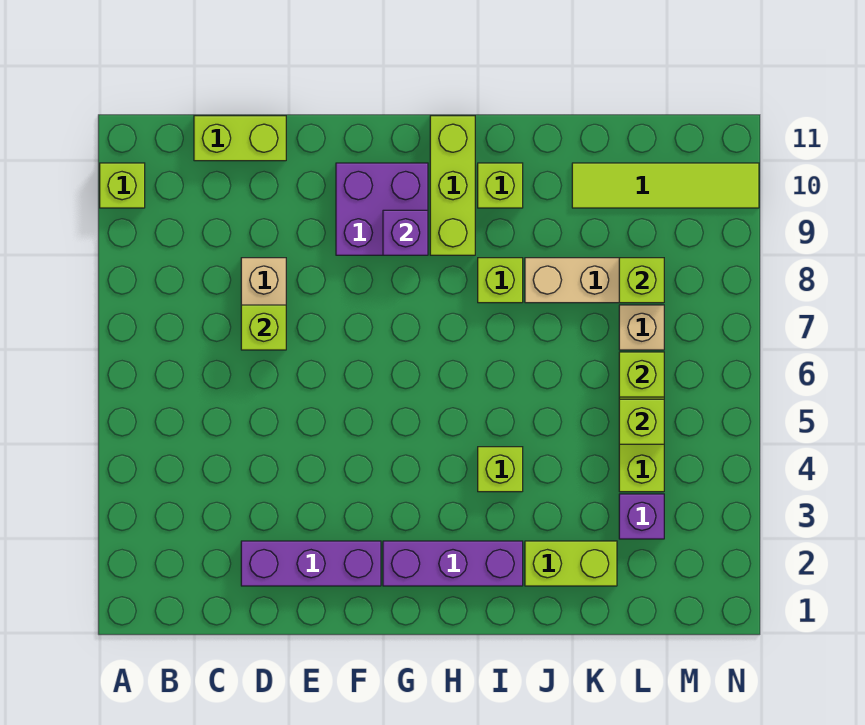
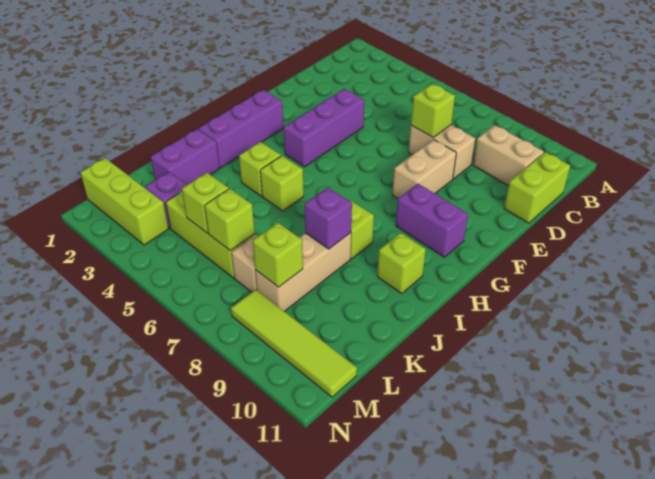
lime 1x1 brick [100,163,145,208] -> lime 1x1 brick moved to [260,156,304,211]
none -> tan 1x2 brick [473,125,544,186]
purple 1x3 brick [241,541,381,586] -> purple 1x3 brick moved to [284,89,364,167]
none -> tan 1x2 brick [393,140,456,198]
purple 2x2 brick [336,163,428,255] -> purple 1x2 brick [396,184,468,257]
purple 1x1 brick [383,210,428,255] -> purple 1x1 brick moved to [305,187,352,249]
lime 1x3 brick [430,116,475,255] -> lime 1x3 brick moved to [80,158,168,245]
lime 1x2 brick [525,541,617,586] -> purple 1x2 brick [151,129,219,185]
lime 1x4 tile [572,163,759,208] -> lime 1x4 tile turned to [231,289,357,397]

